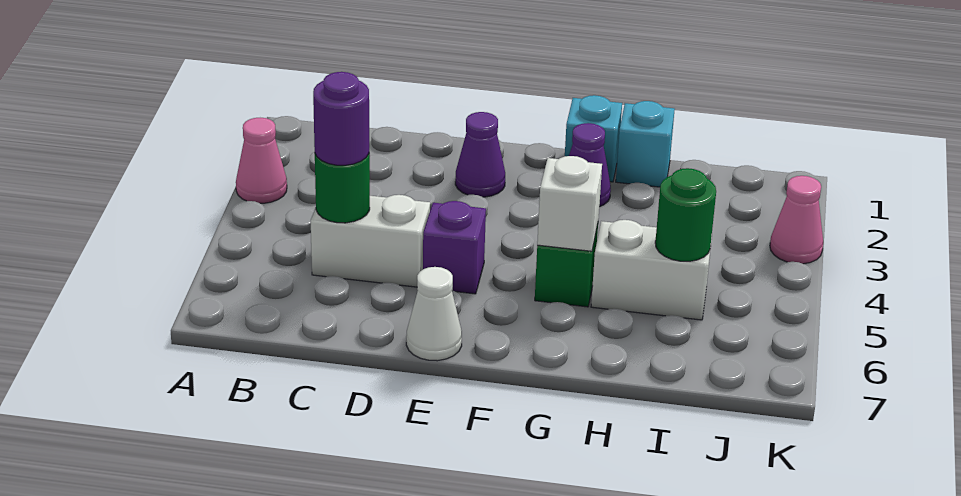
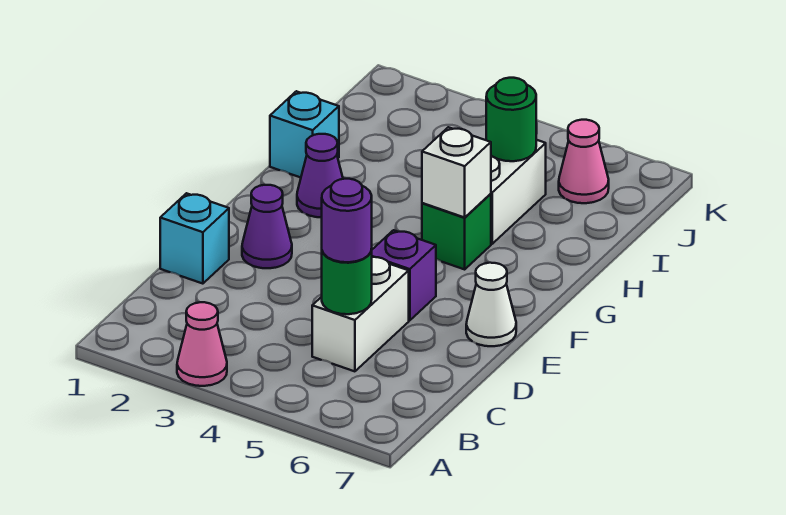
cyan 1x1 brick [565,95,622,182] -> cyan 1x1 brick moved to [160,193,229,284]
pink 1x1 cone [770,176,823,264] -> pink 1x1 cone moved to [559,120,609,203]

